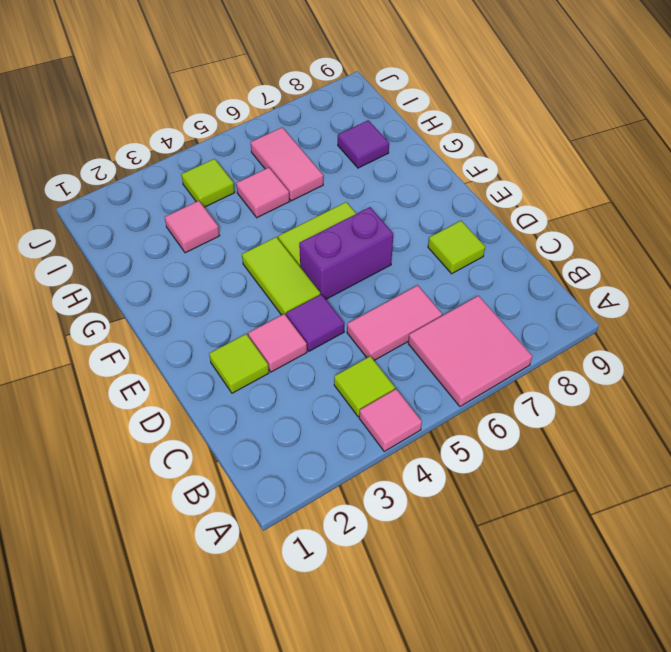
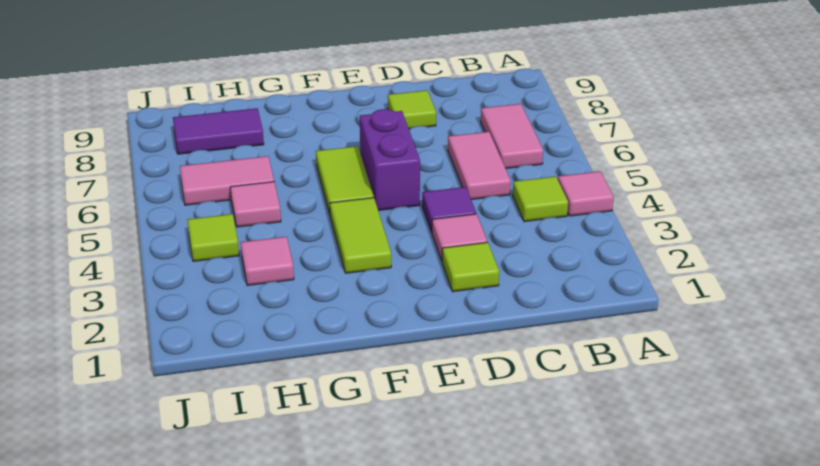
pink 2x2 tile [408,296,532,406] -> pink 1x2 tile [481,104,543,168]
lime 1x2 tile [242,237,320,315] -> lime 1x2 tile turned to [330,198,391,273]
purple 1x1 tile [338,120,389,168] -> purple 1x2 tile [173,108,264,154]

